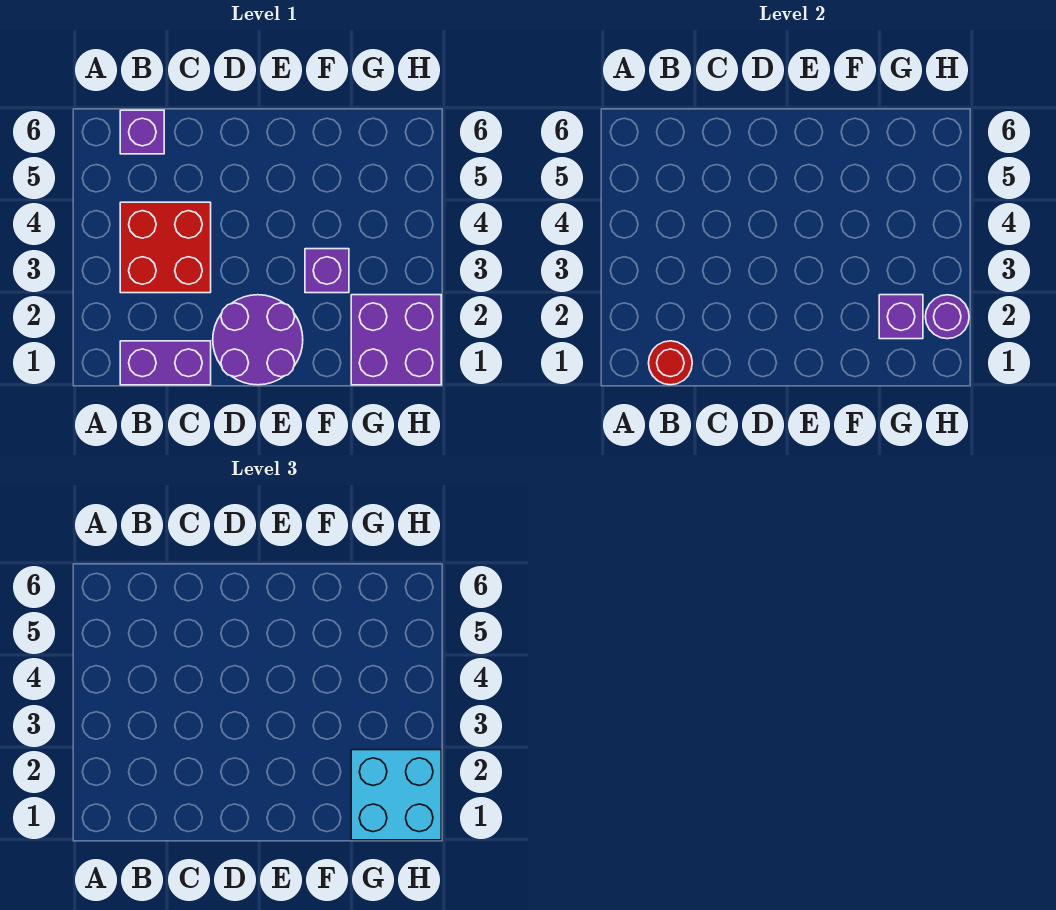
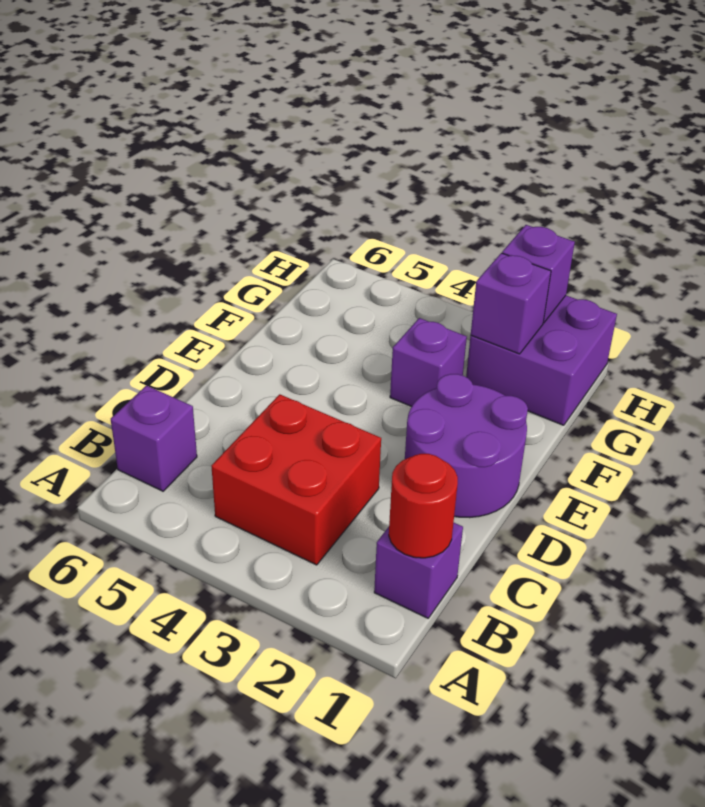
purple 1x2 brick [120,341,211,385] -> purple 1x1 brick [374,523,463,618]
cyan 2x2 brick [351,750,441,840] -> none
purple 1x1 round brick [925,295,969,339] -> purple 1x1 brick [502,225,575,323]

